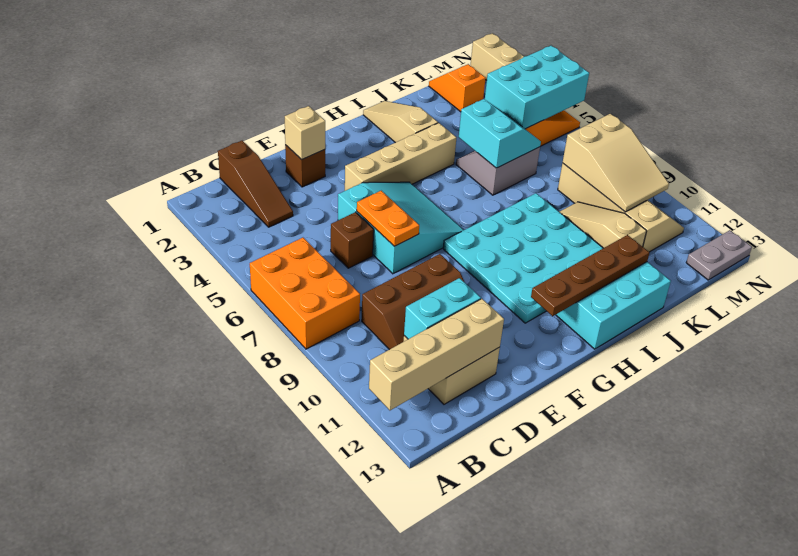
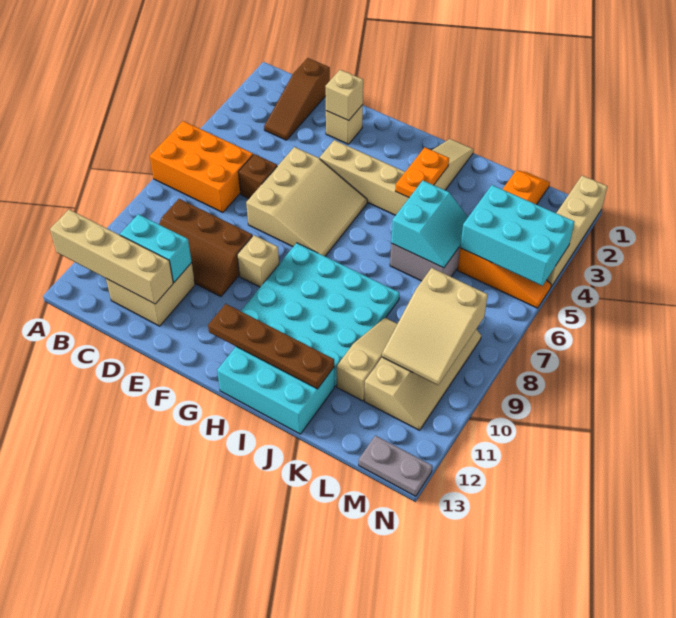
orange 2x3 brick [250,238,360,349] -> orange 2x3 brick turned to [150,121,253,213]
brown 1x1 brick [285,145,325,187] -> tan 1x1 brick [326,105,363,144]
cyan 3x3 slope [338,182,463,274] -> tan 3x3 slope [246,147,367,256]
orange 1x2 plate [357,191,419,246] -> orange 1x2 plate moved to [395,147,449,198]
none -> tan 1x1 brick [237,235,279,287]

